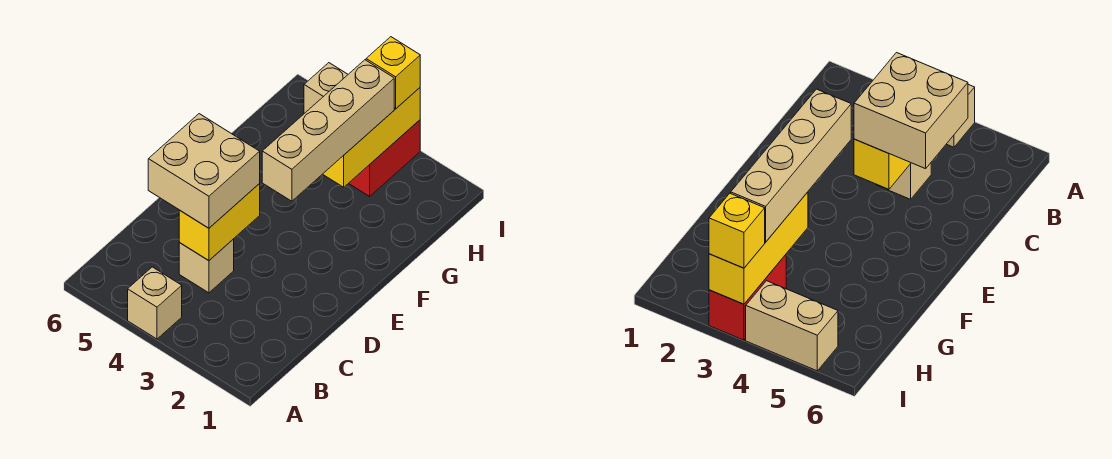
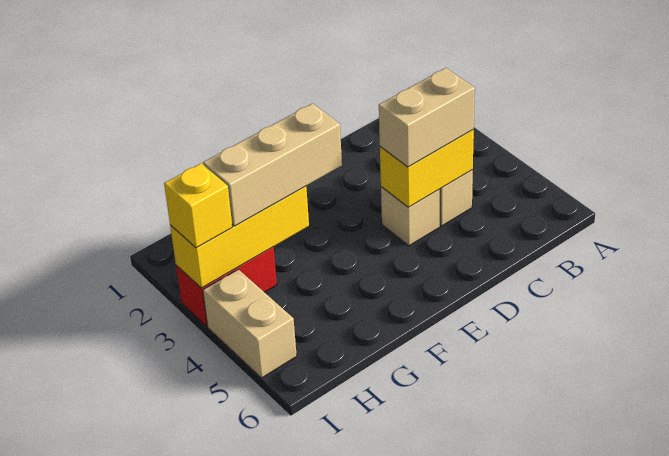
tan 1x1 brick [128,267,182,339] -> tan 1x1 brick moved to [381,187,440,246]
tan 2x2 brick [148,114,260,228] -> tan 1x2 brick [379,68,475,167]
tan 1x4 brick [262,60,394,201] -> tan 1x3 brick [203,103,342,226]

